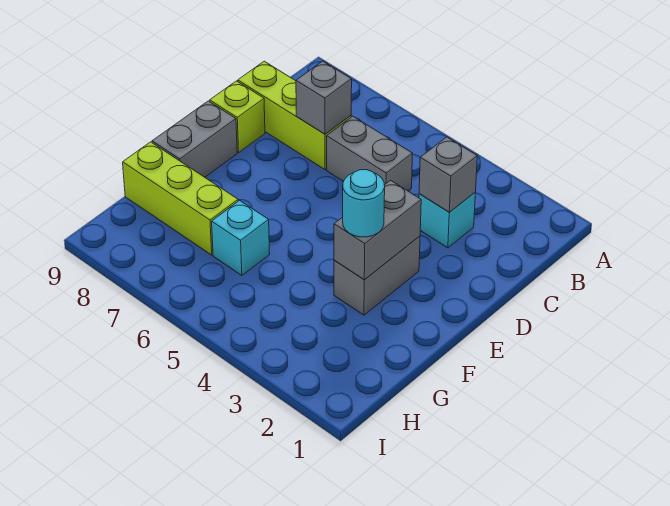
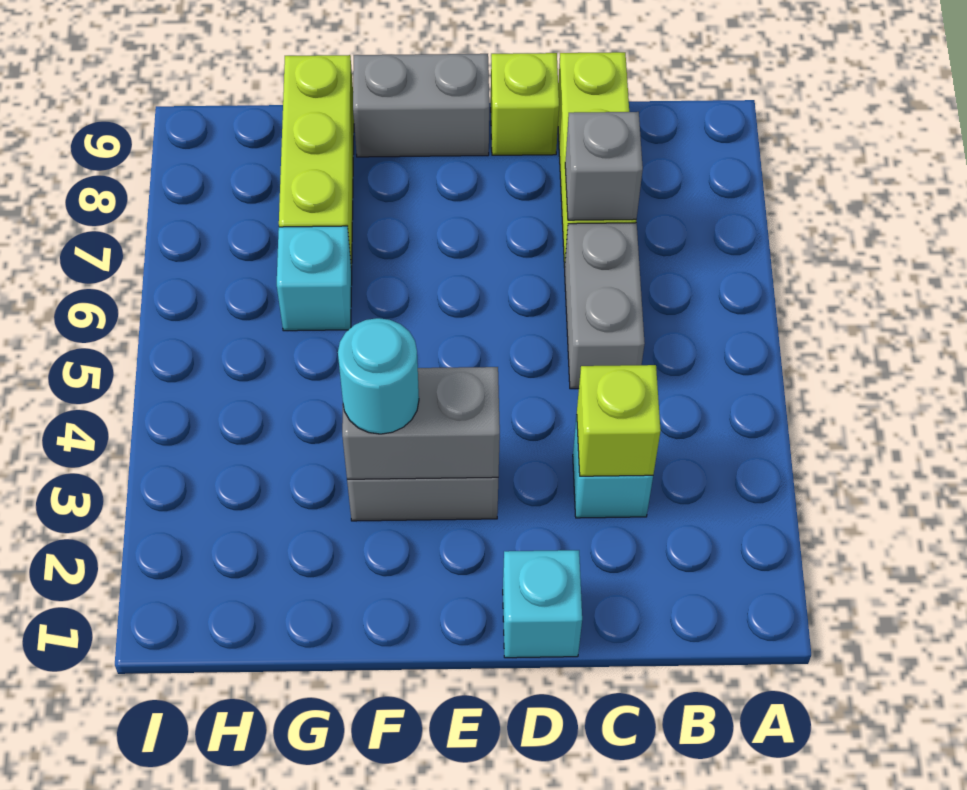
grey 1x1 brick [419,137,477,212] -> lime 1x1 brick [577,365,661,476]
none -> cyan 1x1 brick [503,550,582,658]

